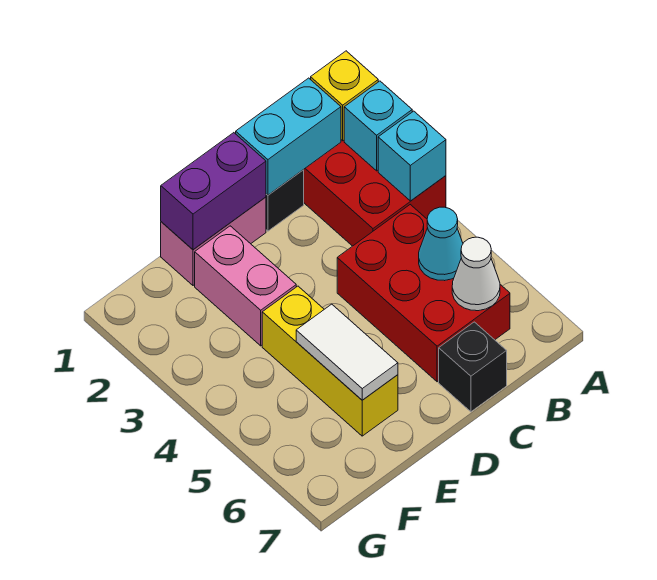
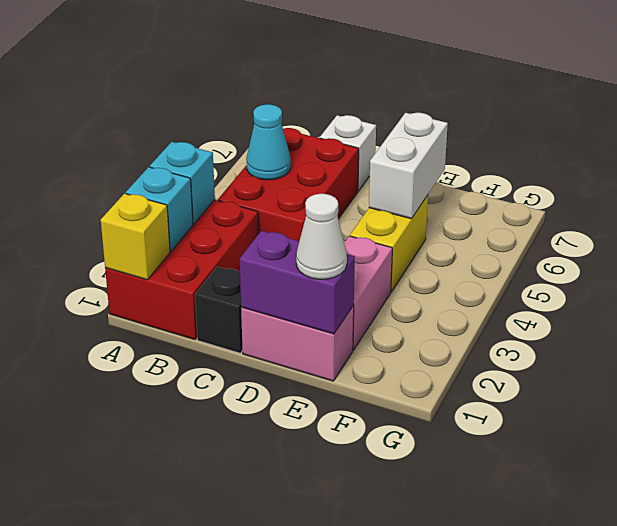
cyan 1x2 brick [236,78,341,195] -> none
white 1x1 cone [452,237,500,311] -> white 1x1 cone moved to [296,194,347,279]
black 1x1 brick [439,322,507,412] -> white 1x1 brick [320,115,376,191]
yellow 1x3 brick [262,286,398,436] -> yellow 1x2 brick [350,195,428,292]
white 1x2 tile [296,304,398,400] -> white 1x2 brick [369,113,448,219]

